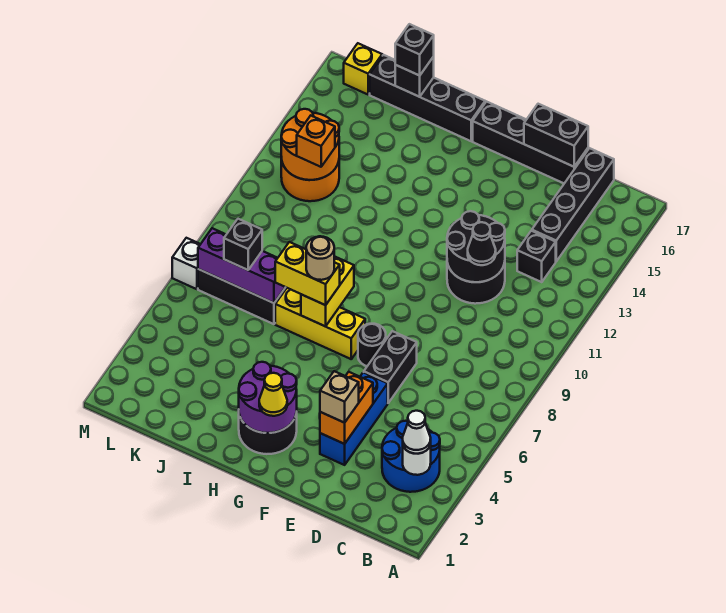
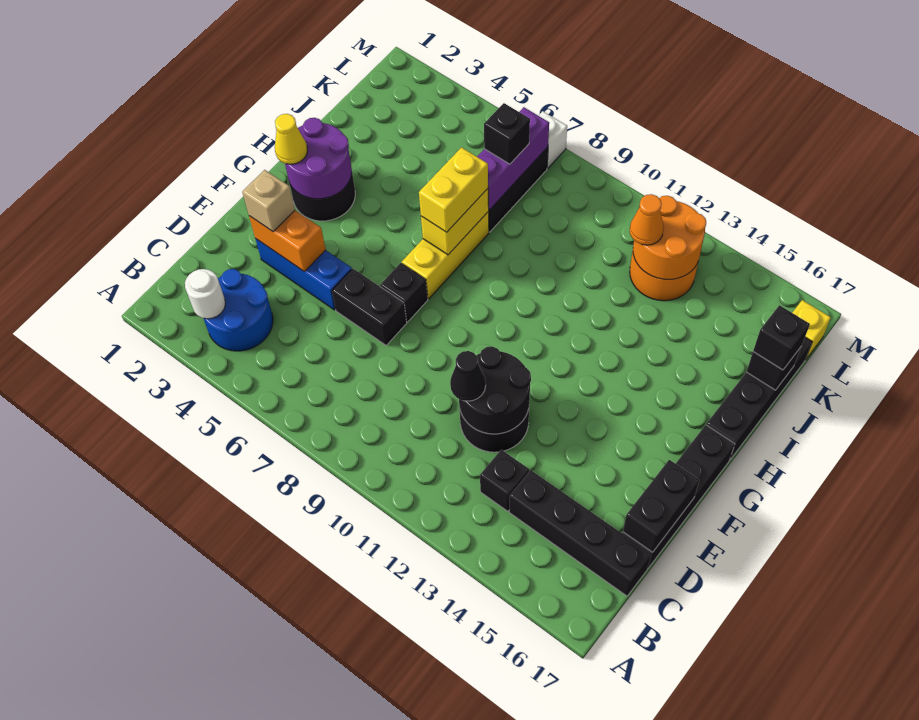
white 1x1 cone [403,411,431,454] -> none
black 1x1 round brick [358,324,386,366] -> black 1x1 brick [380,263,428,322]
yellow 1x2 brick [301,256,354,326] -> yellow 1x2 brick turned to [421,189,489,255]
tan 1x1 round brick [306,236,334,280] -> none
orange 1x1 brick [297,116,335,167] -> orange 1x1 cone [630,194,664,245]

